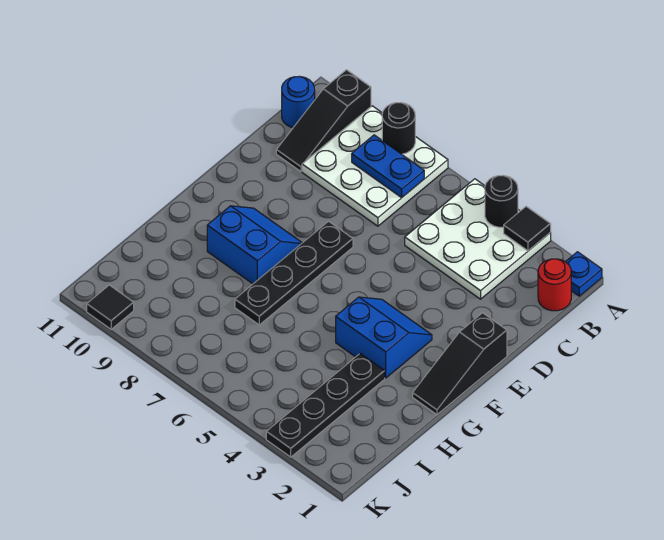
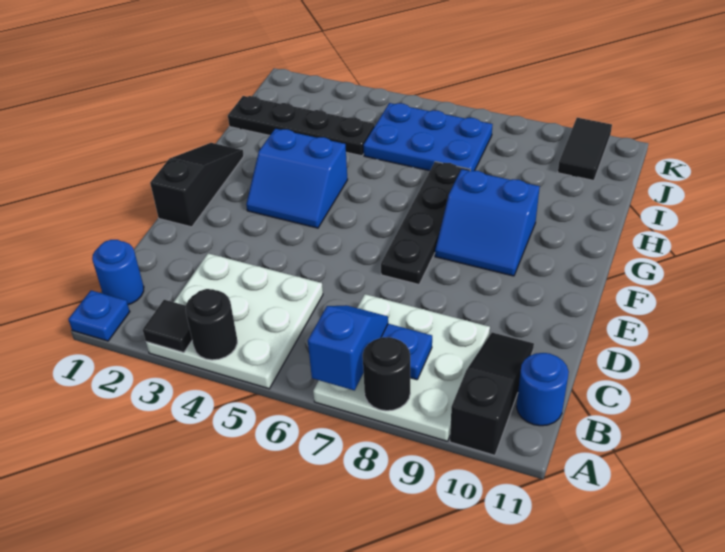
none -> blue 1x2 slope [308,305,388,390]
red 1x1 round brick [538,259,571,311] -> blue 1x1 round brick [92,240,144,305]
black 1x4 plate [266,354,385,457] -> black 1x4 plate turned to [228,96,375,156]
none -> blue 2x3 plate [363,103,493,171]
black 1x1 tile [87,285,134,329] -> black 1x2 tile [558,118,612,180]

